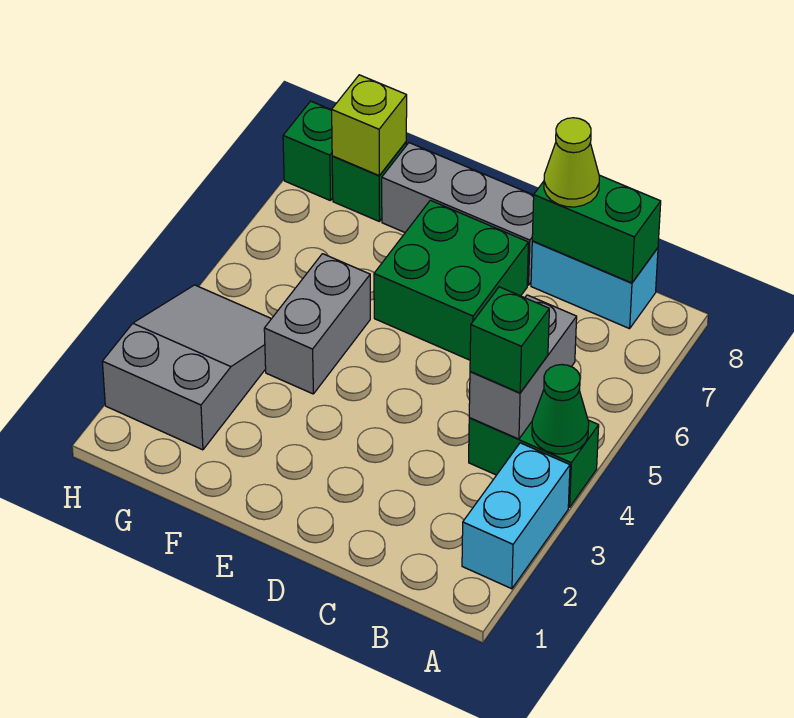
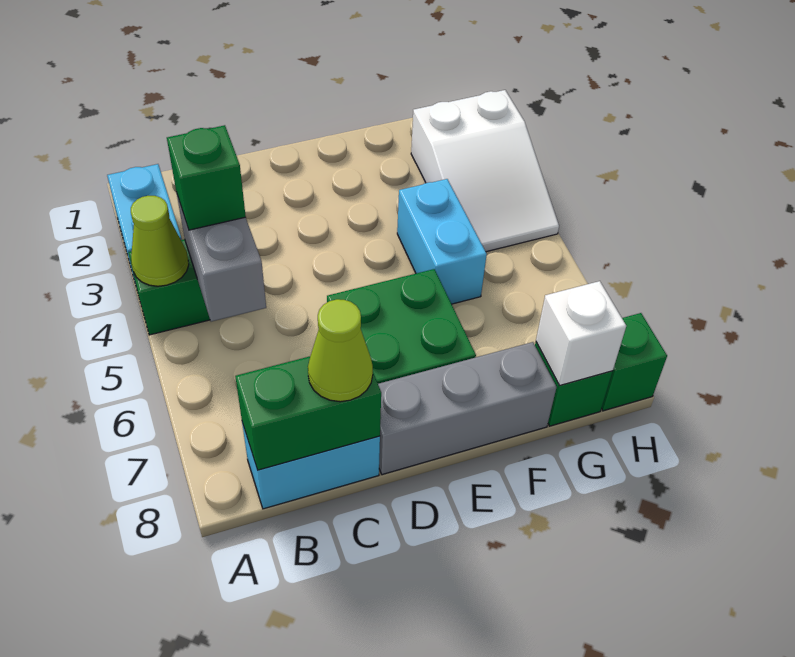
green 1x1 cone [532,364,589,454] -> lime 1x1 cone [131,196,189,286]
grey 1x2 brick [264,254,370,394] -> cyan 1x2 brick [397,179,487,304]
grey 2x3 slope [102,285,271,450] -> white 2x3 slope [411,90,559,252]
lime 1x1 brick [332,75,407,176] -> white 1x1 brick [536,281,626,385]

